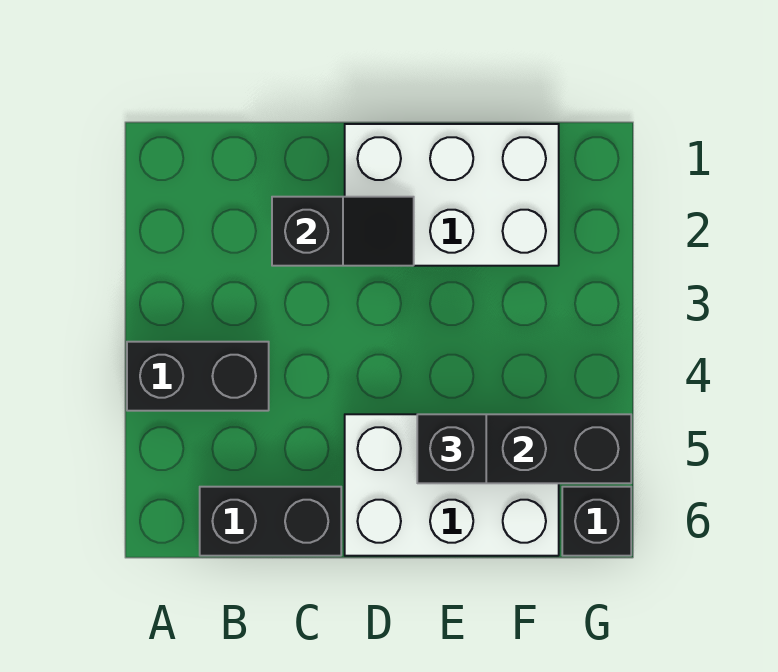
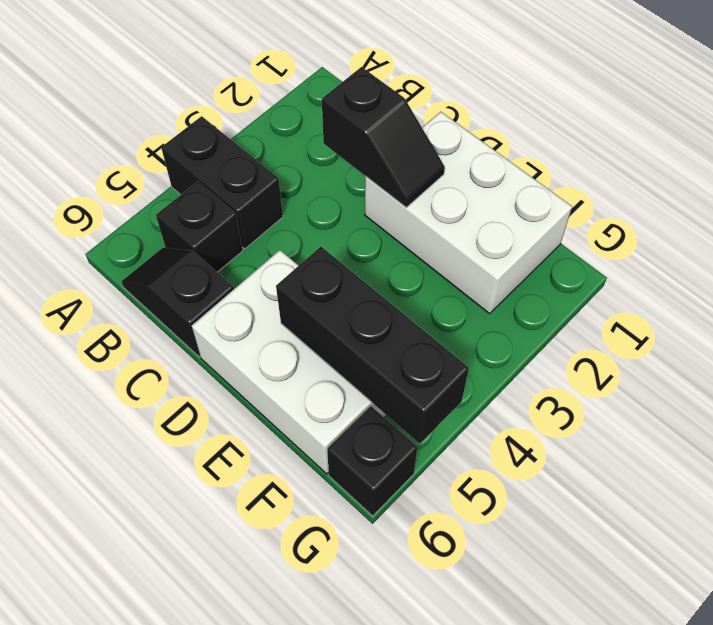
black 1x2 brick [200,487,341,556] -> black 1x2 slope [121,248,234,357]
black 1x1 brick [417,414,486,483] -> black 1x1 brick moved to [156,182,243,272]

